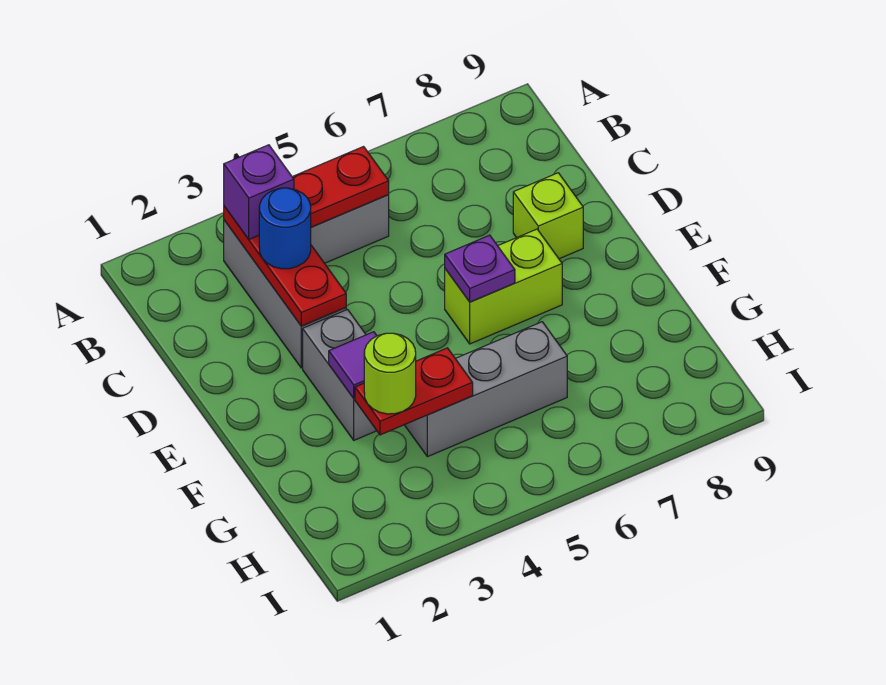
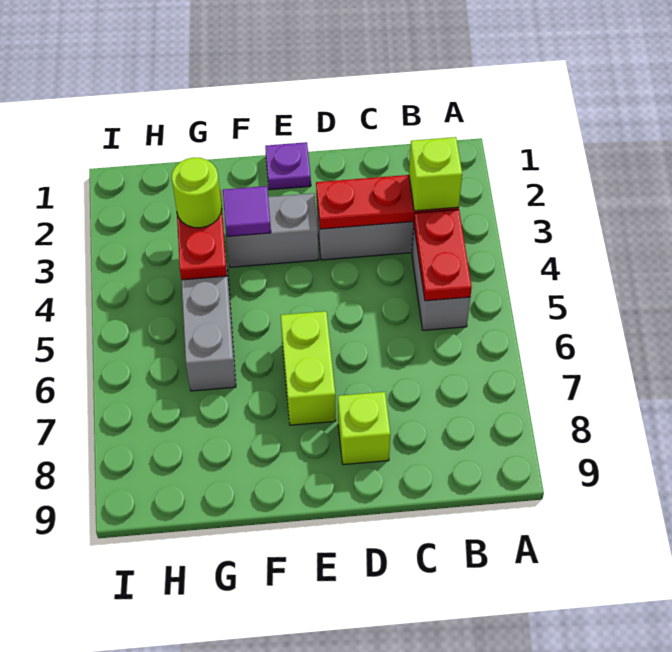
purple 1x1 brick [224,145,294,239] -> lime 1x1 brick [409,137,462,211]
blue 1x1 round brick [259,188,311,269] -> none
purple 1x1 plate [445,235,515,302] -> purple 1x1 plate moved to [265,142,311,190]

